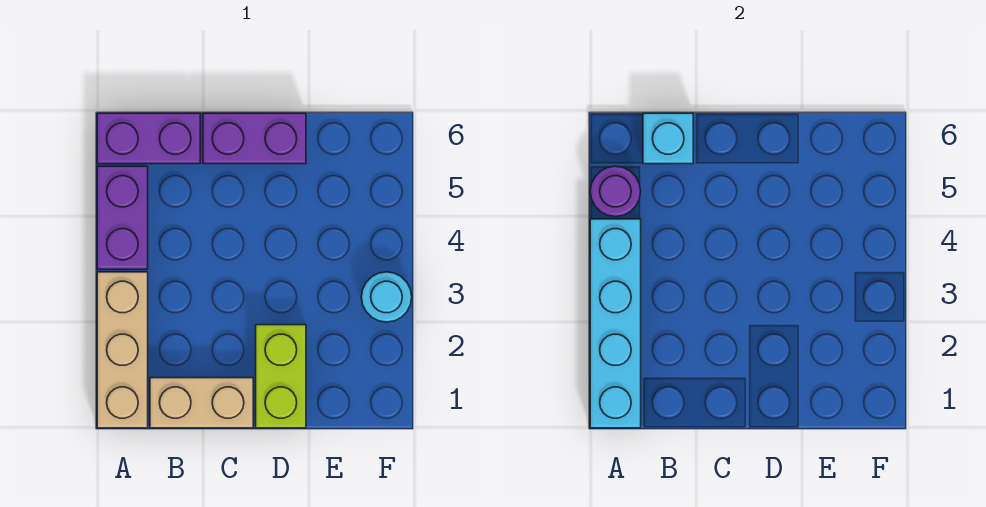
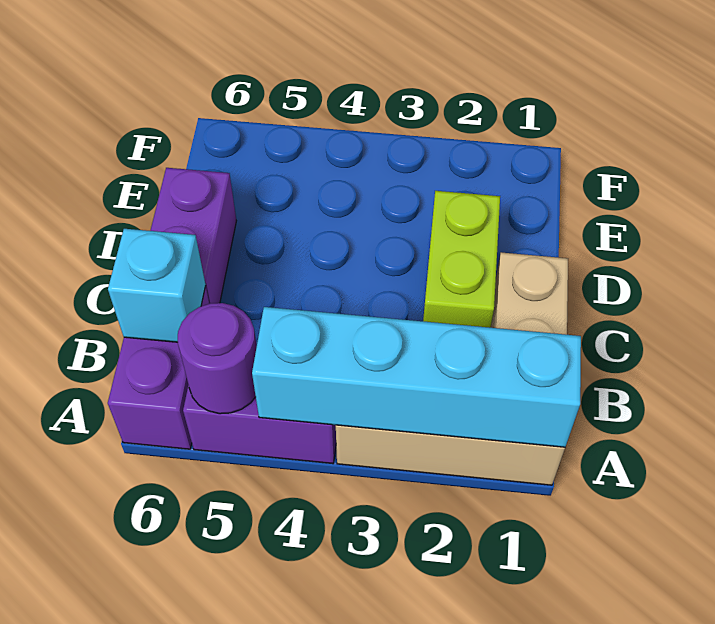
lime 1x2 brick [256,325,306,428] -> lime 1x2 brick turned to [423,191,500,328]
cyan 1x1 round brick [361,272,412,322] -> none

